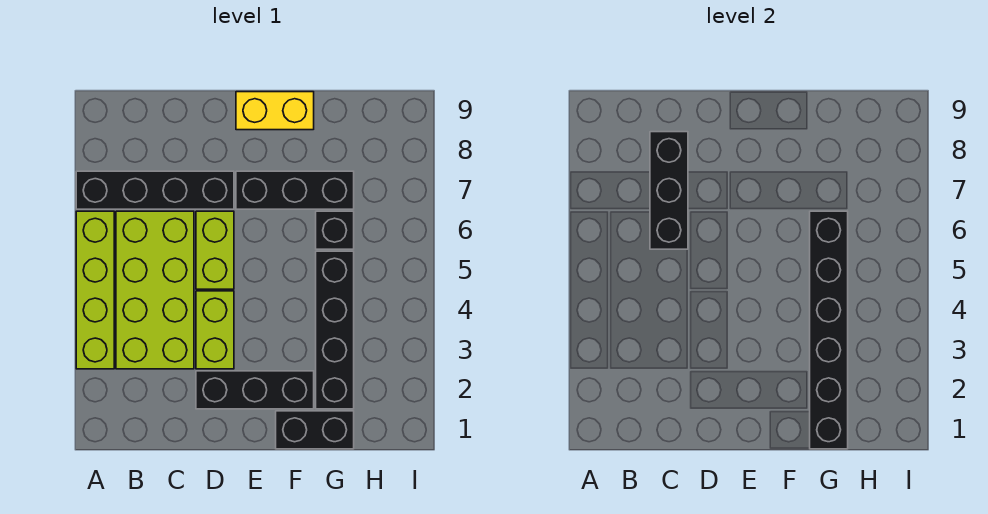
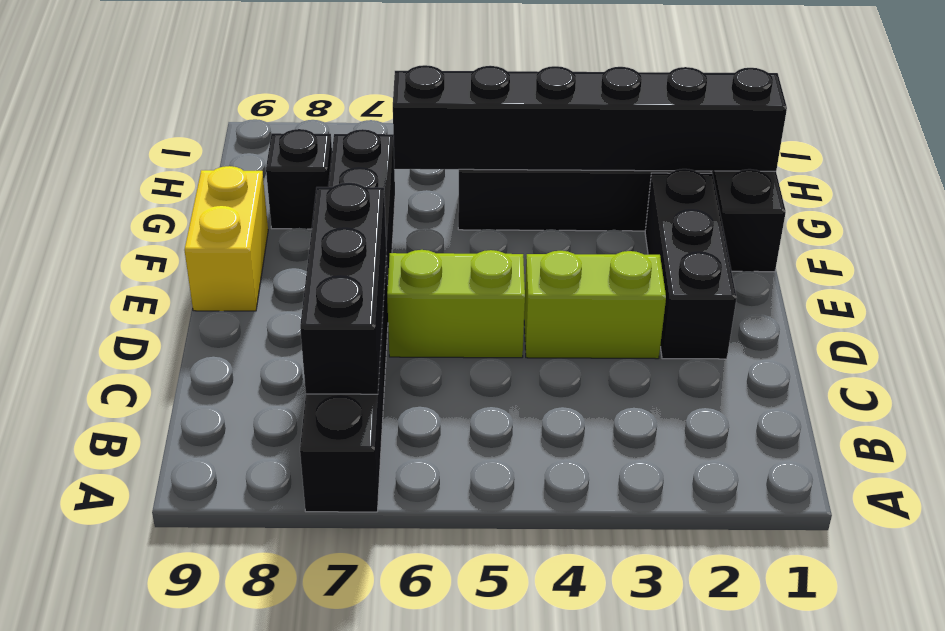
lime 1x4 brick [76,211,114,369] -> none
lime 2x4 brick [116,211,194,369] -> none
black 1x3 brick [650,132,688,249] -> black 1x3 brick turned to [300,183,386,394]
black 1x1 brick [316,211,354,249] -> black 1x1 brick moved to [266,129,332,229]

